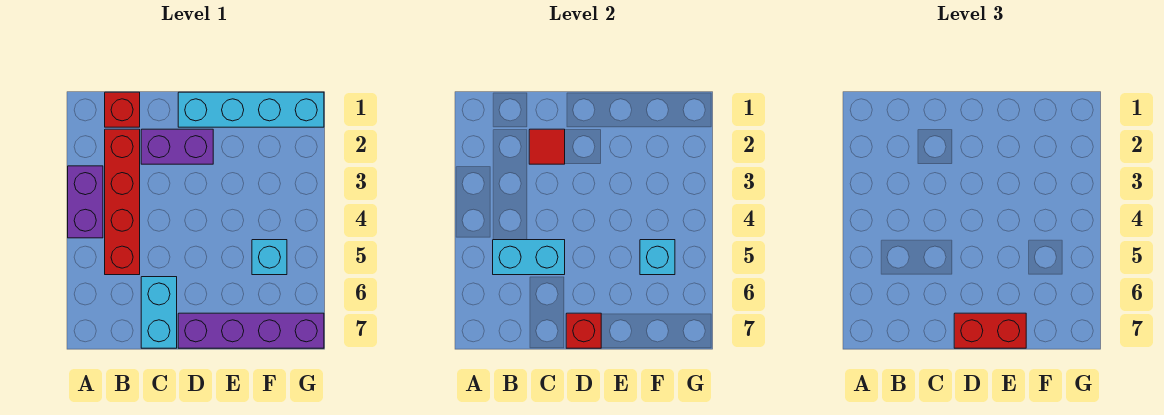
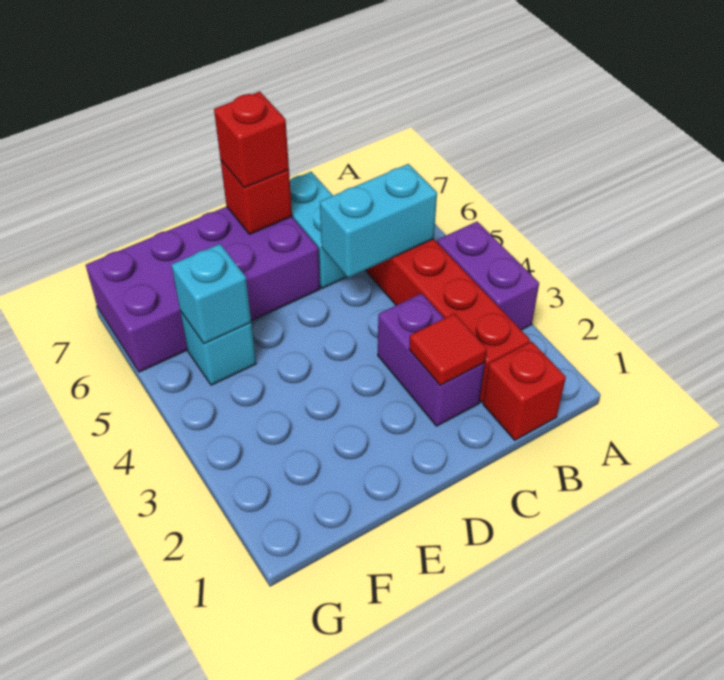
purple 1x2 brick [141,129,213,164] -> purple 1x2 brick turned to [378,293,485,426]
cyan 1x4 brick [178,92,324,127] -> none
purple 1x4 brick [178,313,324,348] -> purple 2x4 brick [86,207,320,372]
red 1x2 brick [954,313,1026,348] -> red 1x1 brick [214,92,289,188]

